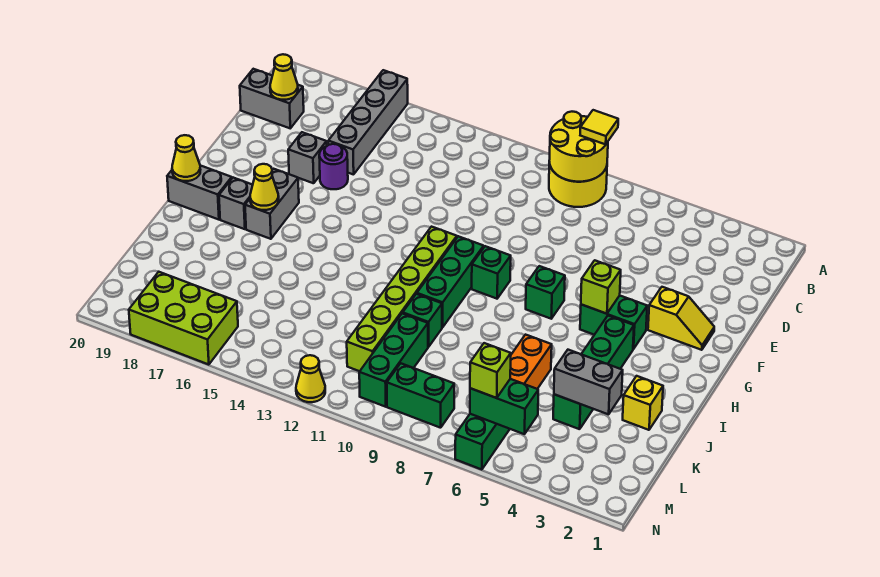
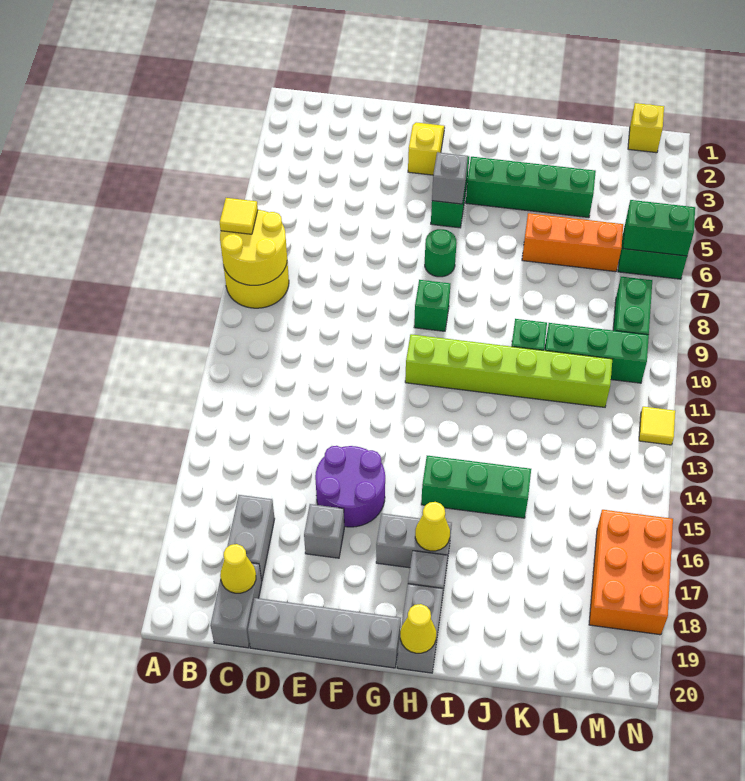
grey 1x4 brick [328,70,408,175] -> grey 1x4 brick moved to [248,598,401,668]
purple 1x1 round brick [319,144,348,189] -> purple 2x2 round brick [315,446,385,527]
lime 1x1 brick [581,260,621,314] -> grey 1x1 brick [432,152,468,204]
green 1x1 brick [526,266,565,319] -> green 1x1 round brick [425,229,456,277]
green 1x3 brick [417,236,484,327] -> green 1x3 brick moved to [421,456,531,518]
yellow 1x1 brick [623,376,663,430] -> yellow 1x1 brick moved to [628,103,664,153]
grey 1x2 brick [554,350,623,414] -> grey 1x2 brick moved to [227,495,275,581]
green 1x2 brick [470,379,538,434] -> green 1x2 brick turned to [623,200,695,256]
lime 1x1 brick [470,343,511,398] -> none
lime 2x3 brick [129,272,238,365] -> orange 2x3 brick [589,510,673,635]
yellow 1x1 cone [296,355,325,402] -> yellow 1x1 tile [639,407,675,445]

